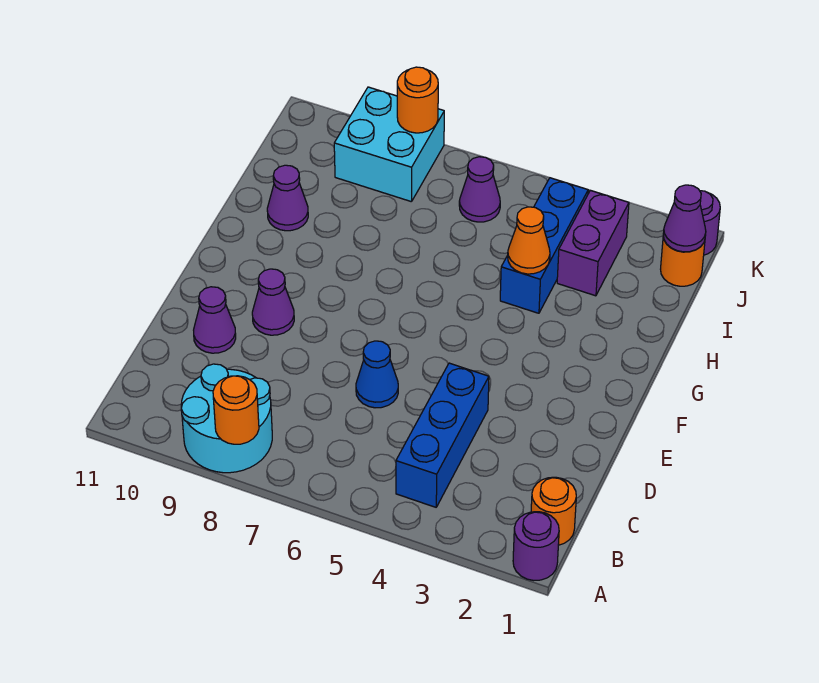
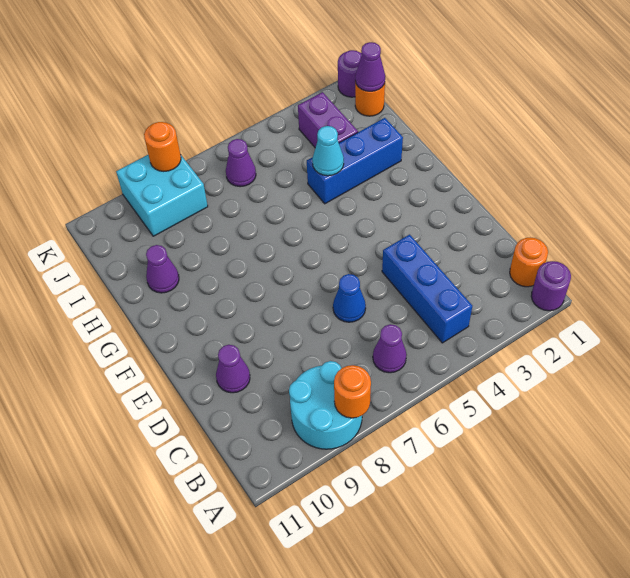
purple 1x1 cone [252,269,294,335] -> purple 1x1 cone moved to [373,324,407,373]
blue 1x3 brick [500,178,588,313] -> blue 1x3 brick turned to [307,118,403,204]
orange 1x1 cone [508,207,550,274] -> cyan 1x1 cone [312,126,344,176]

